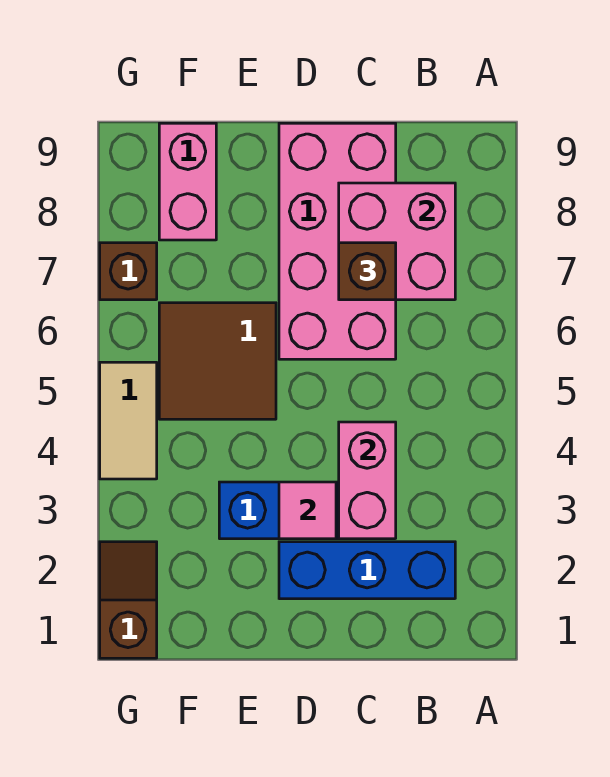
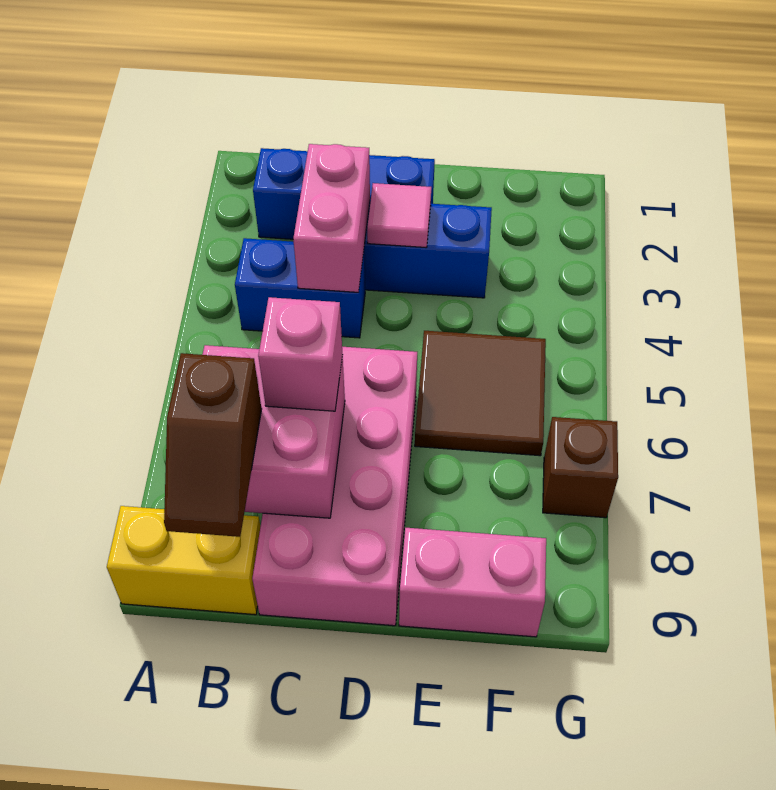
none -> yellow 1x2 brick [107,506,260,615]
none -> blue 1x2 brick [235,238,365,338]
brown 1x1 brick [339,243,396,300] -> pink 1x1 brick [258,297,343,411]
pink 1x2 brick [159,123,216,240] -> pink 1x2 brick turned to [399,528,546,637]
brown 1x2 slope [100,542,157,658] -> brown 1x2 slope moved to [164,353,262,537]
tan 1x2 tile [100,362,157,479] -> none

